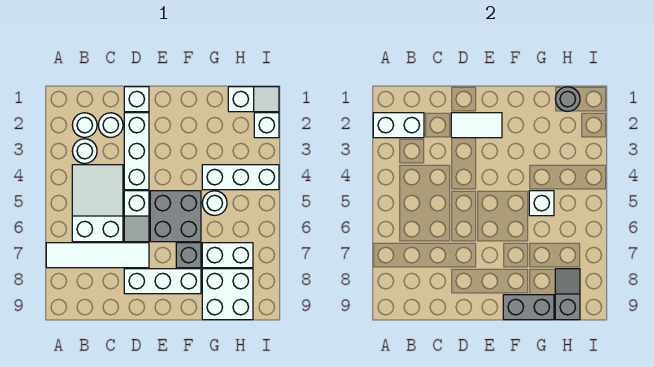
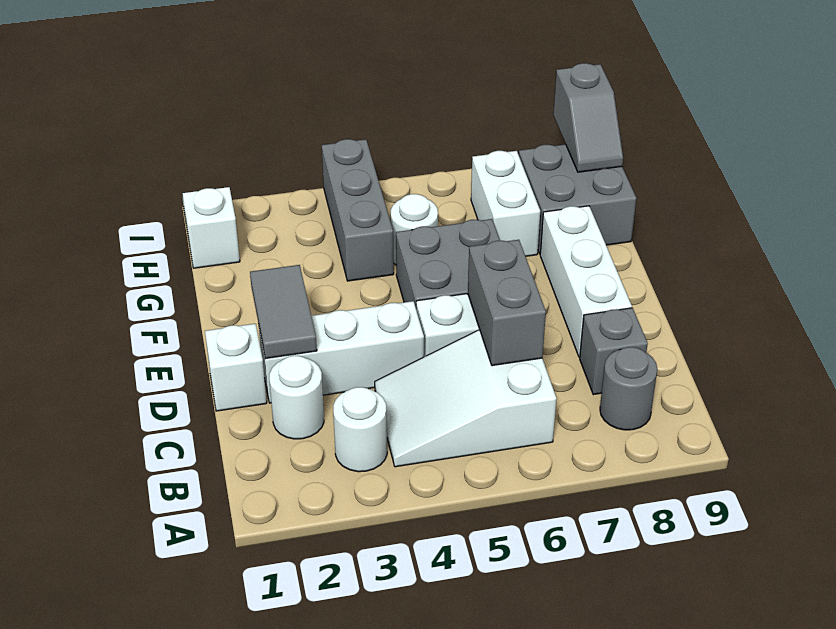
white 1x2 brick [373,113,424,138] -> none
white 1x4 tile [46,243,149,268] -> none
white 1x1 round brick [72,113,97,137] -> none
white 1x2 tile [451,113,502,138] -> grey 1x2 tile [250,265,317,359]
grey 1x1 brick [176,243,201,268] -> grey 1x1 brick moved to [580,308,648,395]
grey 1x2 brick [503,295,554,320] -> grey 1x2 brick moved to [468,240,546,366]
white 1x3 brick [202,165,279,190] -> grey 1x3 brick [322,139,394,281]
white 1x1 brick [529,191,554,216] -> none
white 2x2 brick [202,269,253,320] -> grey 2x2 brick [519,144,636,254]
grey 1x1 round brick [555,87,580,111] -> grey 1x1 round brick moved to [600,347,657,430]
grey 1x2 slope [555,269,580,320] -> grey 1x2 slope turned to [553,63,623,172]
white 1x1 brick [254,113,279,138] -> none

